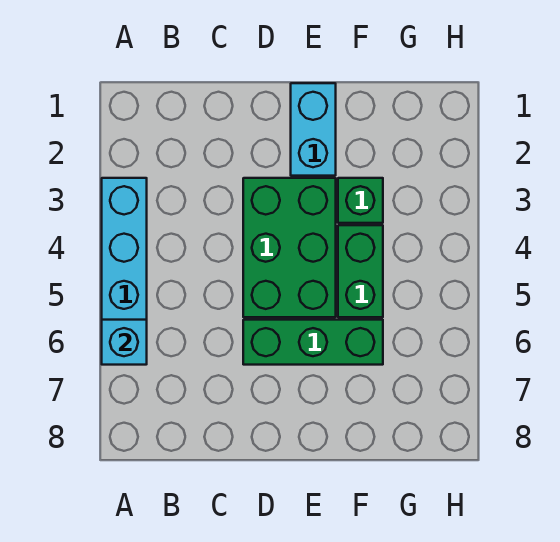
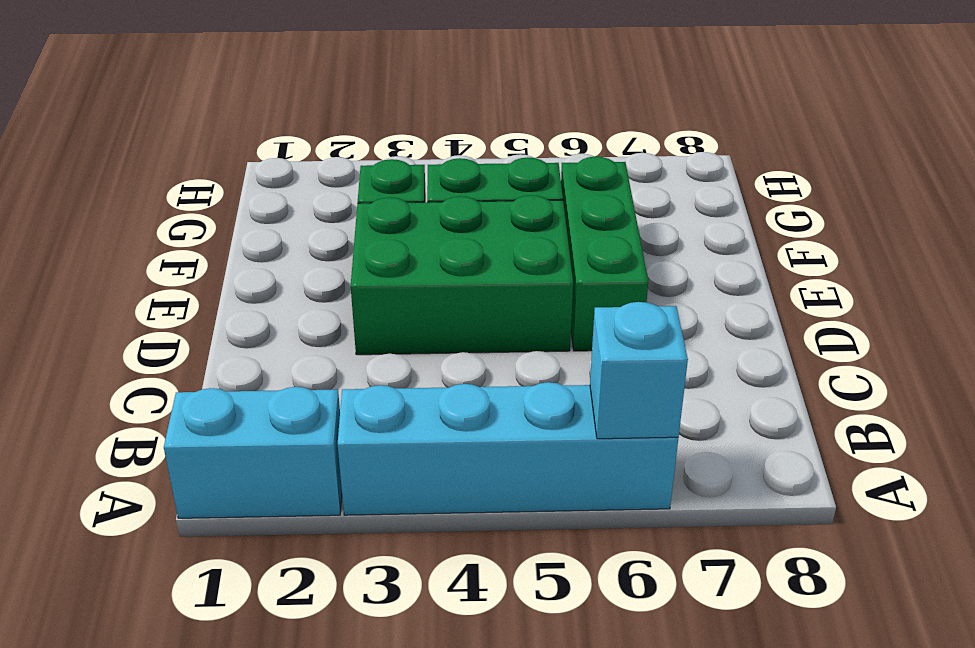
cyan 1x2 brick [291,83,336,176] -> cyan 1x2 brick moved to [164,387,342,518]

